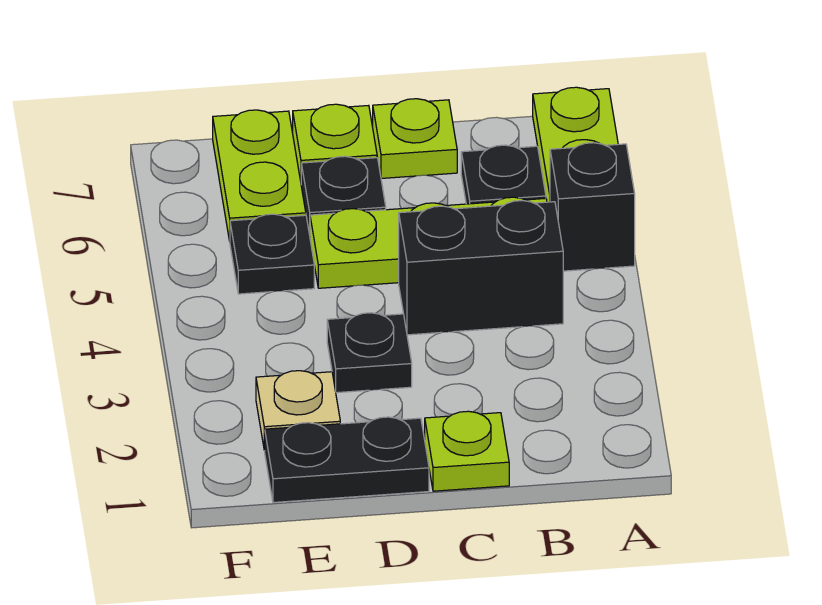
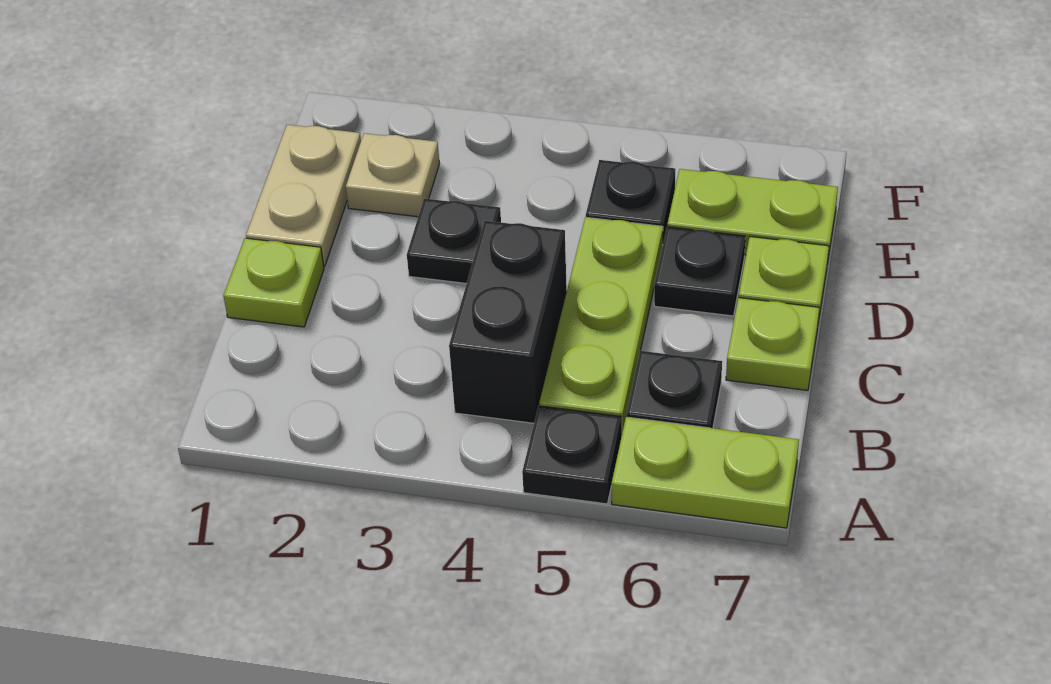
black 1x1 brick [550,143,635,271] -> black 1x1 plate [522,406,622,504]
black 1x2 plate [265,417,429,503] -> tan 1x2 plate [246,125,361,266]

